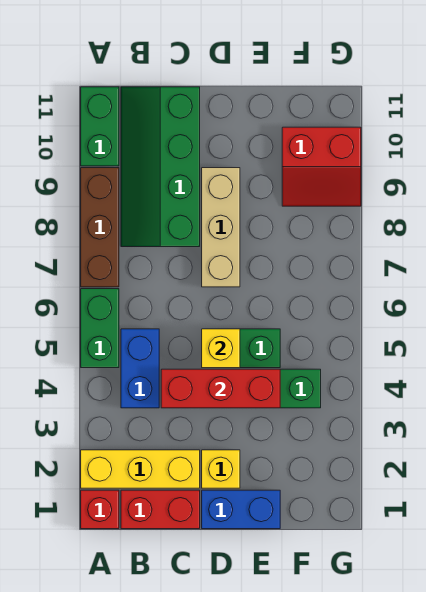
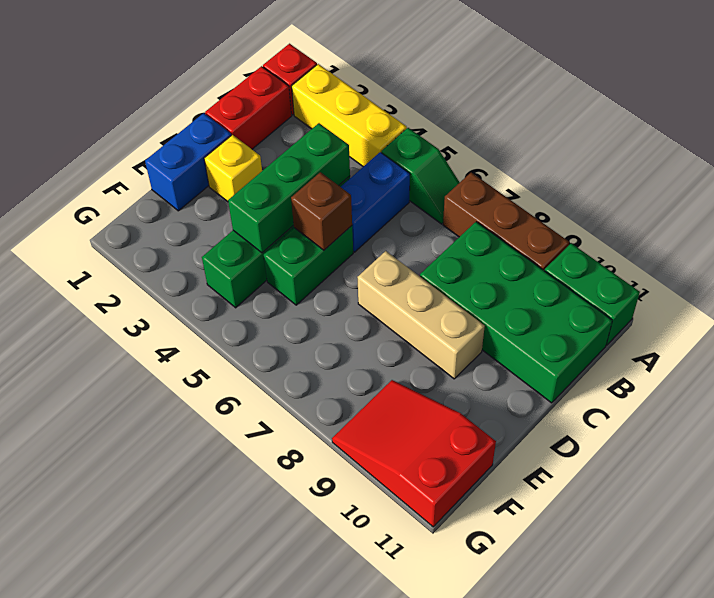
yellow 1x3 brick [81,450,200,488] -> yellow 1x3 brick turned to [292,64,407,167]
green 1x2 brick [81,289,119,368] -> green 1x2 slope [381,128,460,224]
blue 1x2 brick [121,329,159,408] -> blue 1x2 brick turned to [341,152,410,252]
green 2x4 slope [121,87,200,247] -> green 2x4 brick [420,222,612,403]
red 1x3 brick [161,369,280,408] -> green 1x3 brick [228,123,350,253]
yellow 1x1 brick [202,329,240,368] -> brown 1x1 brick [291,172,352,250]
red 2x2 slope [282,127,361,206] -> red 2x3 slope [332,380,496,527]

